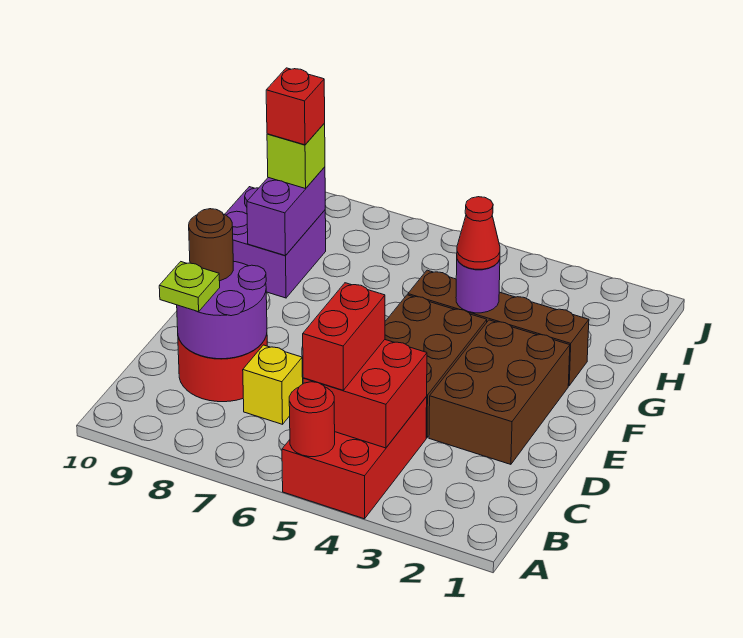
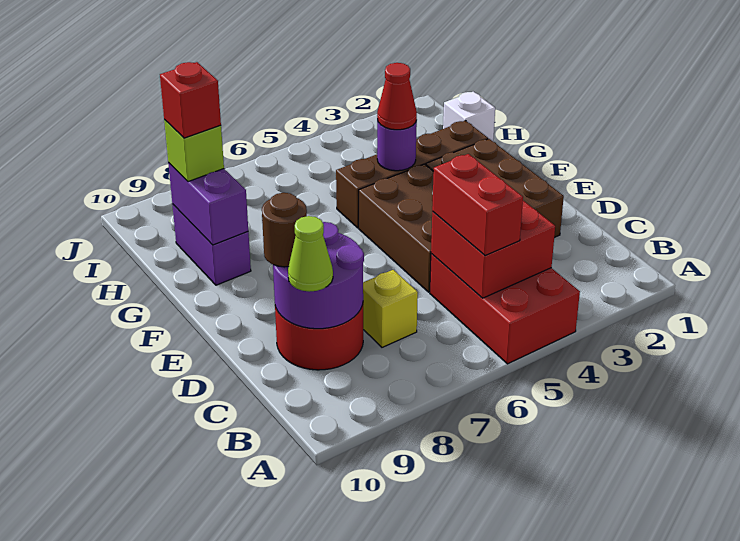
red 1x1 round brick [289,382,335,457] -> none
lime 1x1 plate [159,262,220,312] -> lime 1x1 cone [288,216,333,292]
purple 2x2 brick [225,187,326,298] -> purple 1x2 brick [172,204,251,285]
none -> white 1x1 brick [443,92,495,141]

